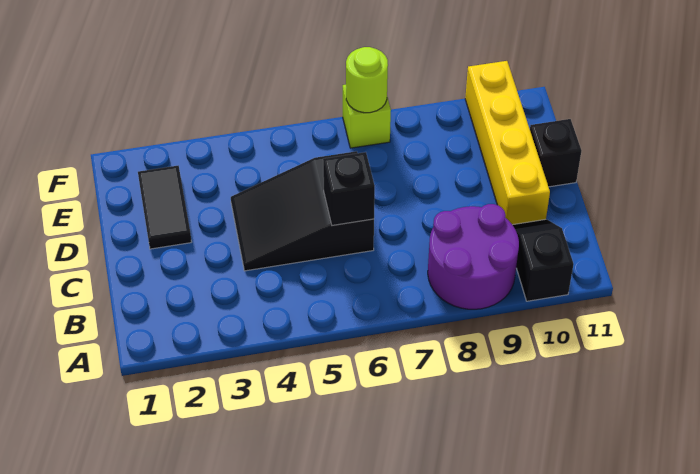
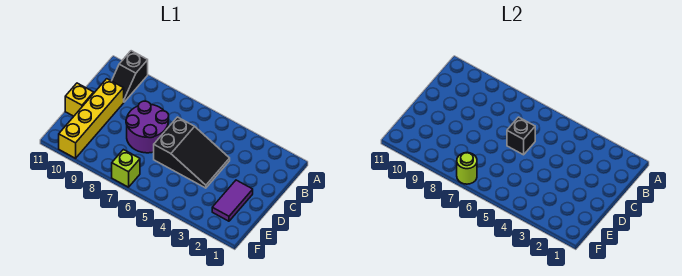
purple 2x2 round brick [428,204,519,309] -> purple 2x2 round brick moved to [126,101,169,153]
black 1x2 tile [138,166,192,249] -> purple 1x2 tile [212,180,253,221]
black 1x1 brick [530,119,581,187] -> yellow 1x1 brick [65,83,94,116]

